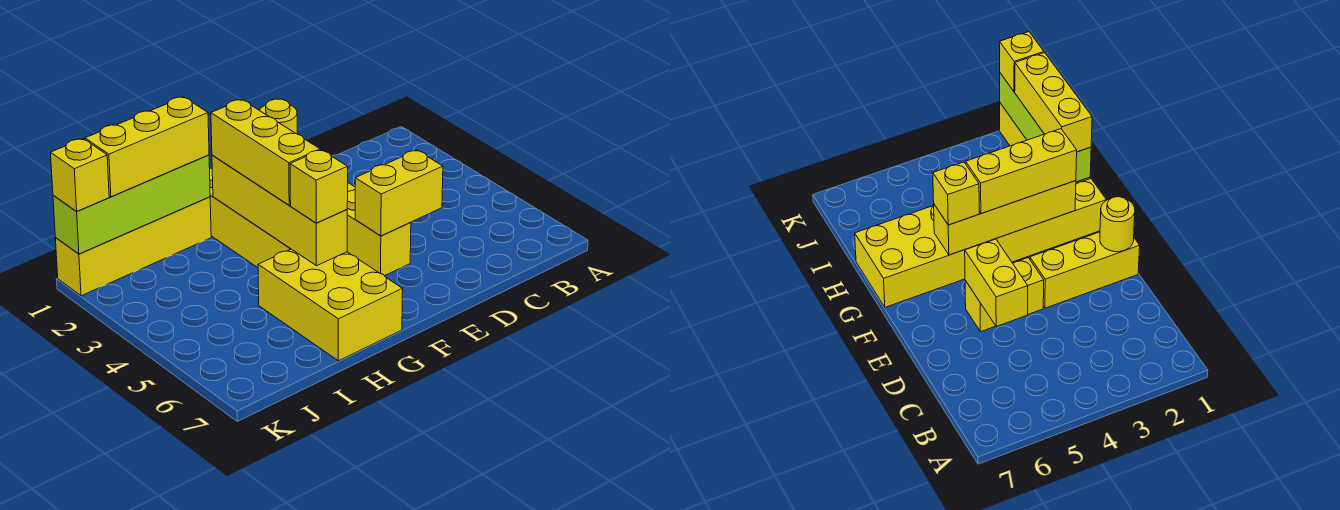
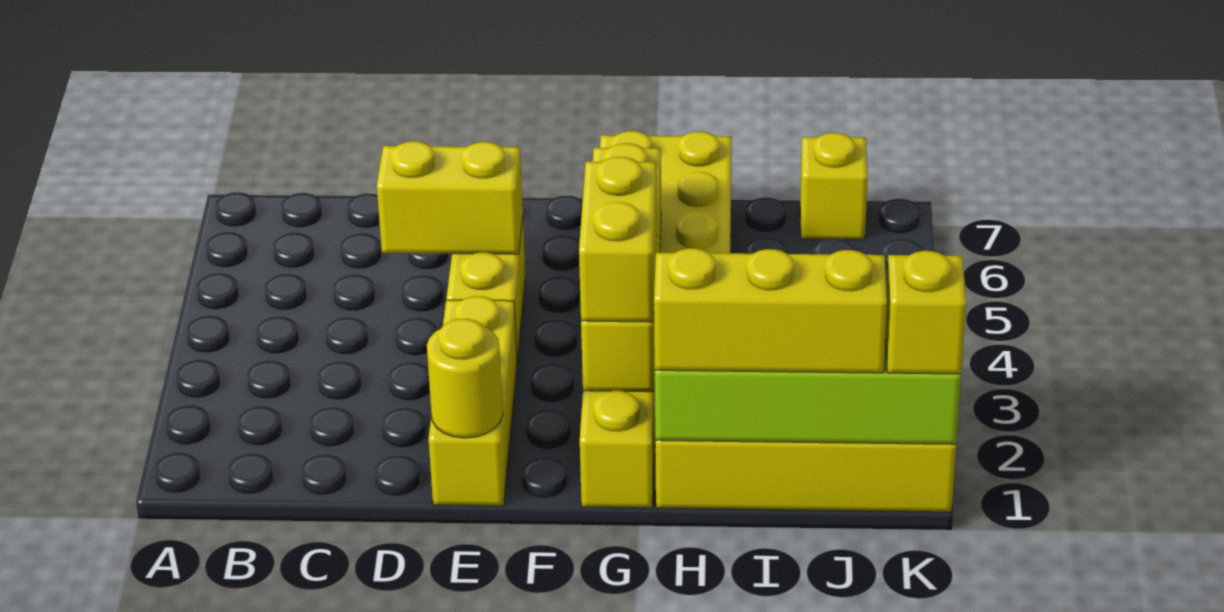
yellow 1x3 brick [211,100,320,205] -> yellow 1x2 brick [579,157,657,322]
yellow 1x1 brick [290,150,348,223] -> yellow 1x1 brick moved to [800,133,868,240]

